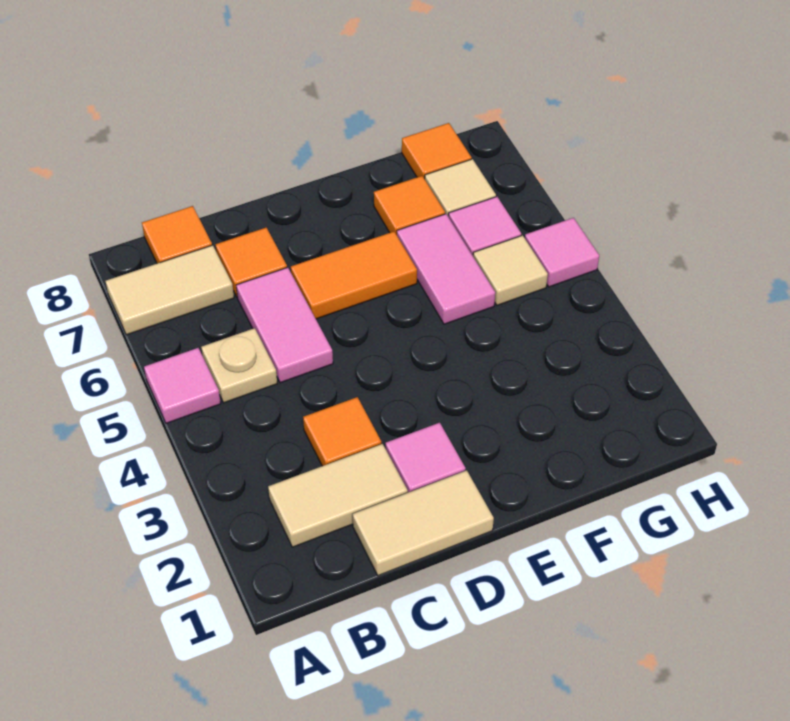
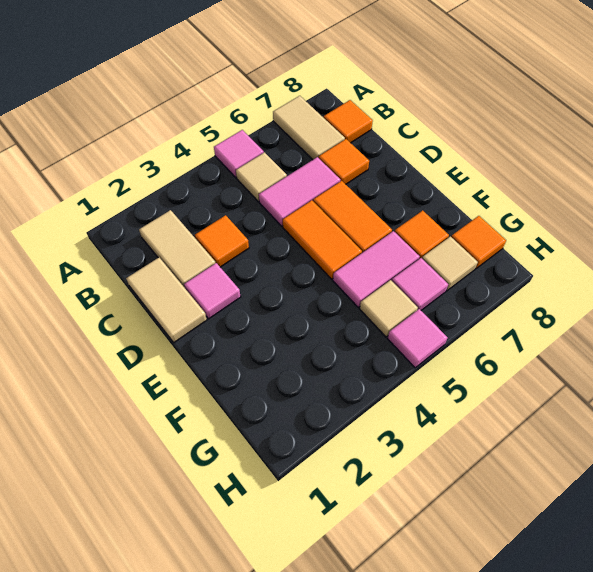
tan 1x1 plate [201,328,277,403] -> tan 1x1 tile [236,152,287,201]
none -> orange 1x2 tile [283,200,362,279]

